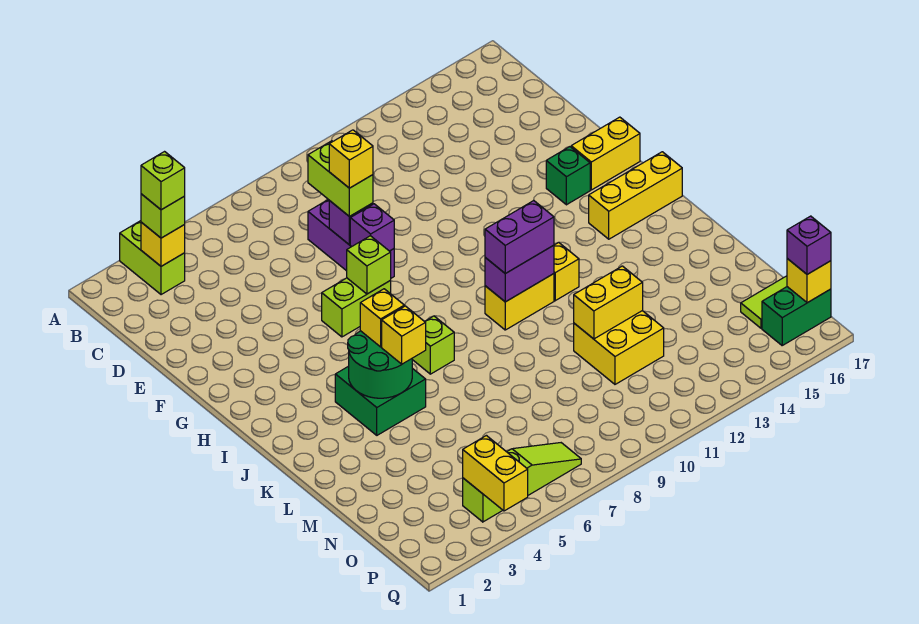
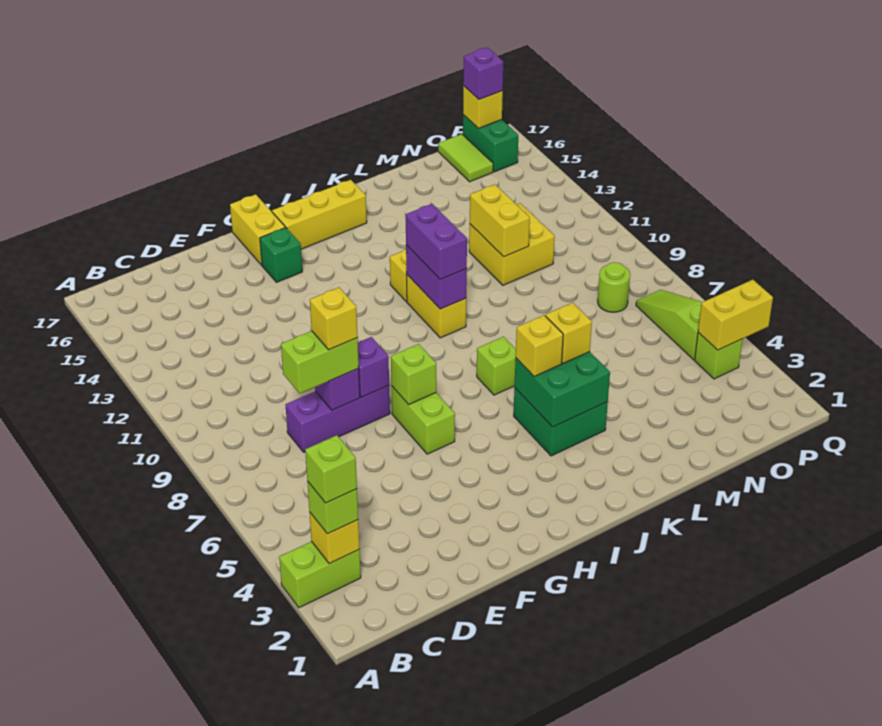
yellow 1x3 brick [589,152,682,239] -> yellow 1x3 brick turned to [272,180,367,249]
green 2x2 round brick [348,331,412,398] -> green 2x2 brick [515,352,610,427]
none -> lime 1x1 round brick [598,262,630,312]

